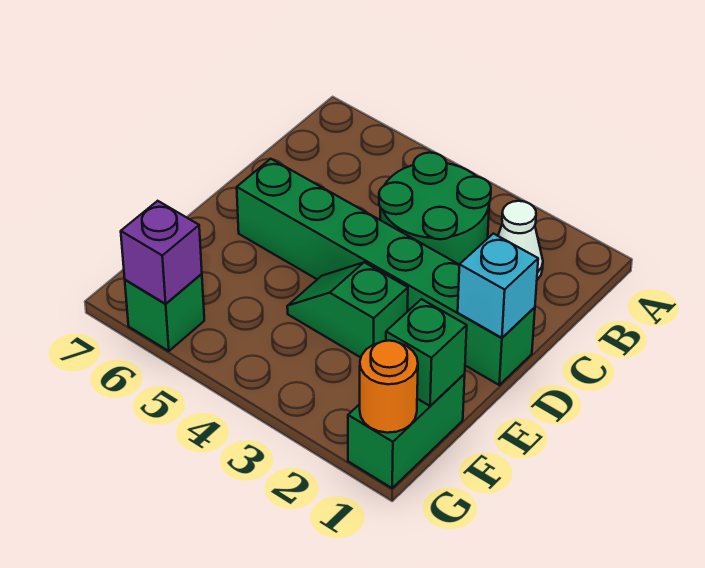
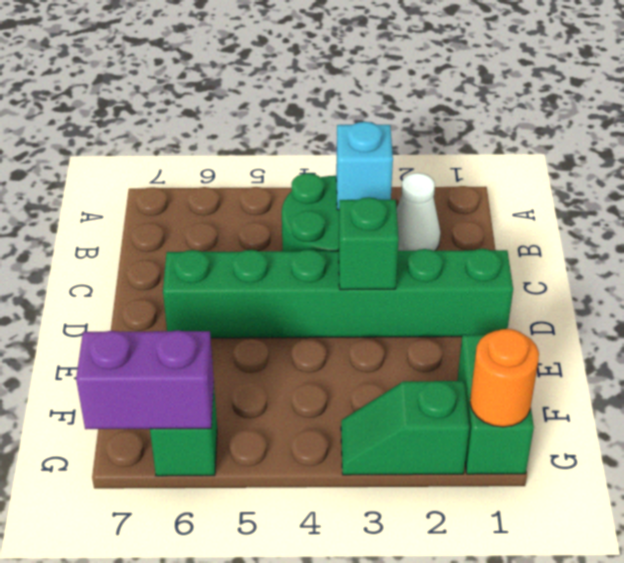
cyan 1x1 brick [458,234,538,338] -> cyan 1x1 brick moved to [336,122,393,210]
green 1x2 slope [287,262,408,357] -> green 1x2 slope moved to [341,381,469,475]
green 1x1 brick [386,299,467,406] -> green 1x1 brick moved to [338,197,399,290]
purple 1x1 brick [121,201,202,304] -> purple 1x2 brick [76,330,214,429]

